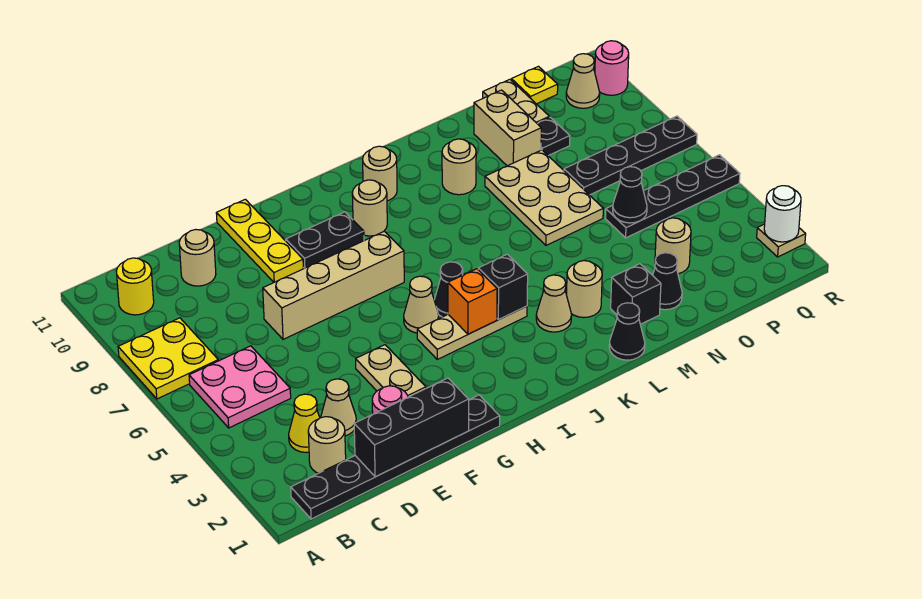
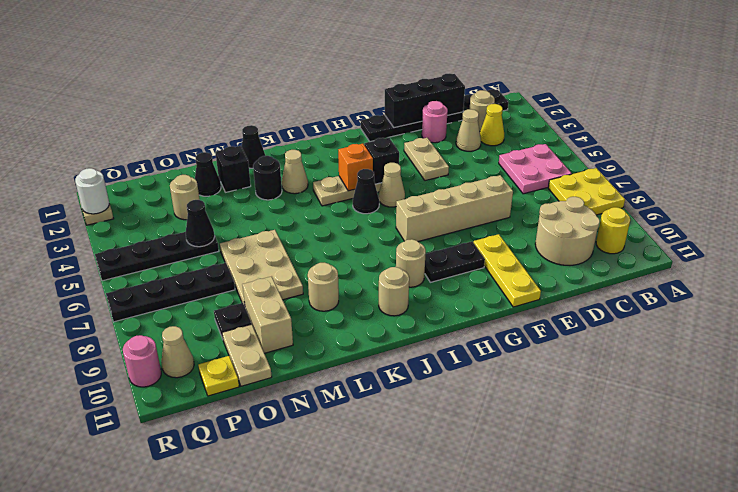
tan 1x1 round brick [179,230,216,286] -> tan 2x2 round brick [535,197,600,265]
black 1x1 brick [478,254,528,319] -> black 1x1 brick moved to [365,137,399,184]
tan 1x1 round brick [567,261,602,318] -> black 1x1 round brick [253,156,282,200]

